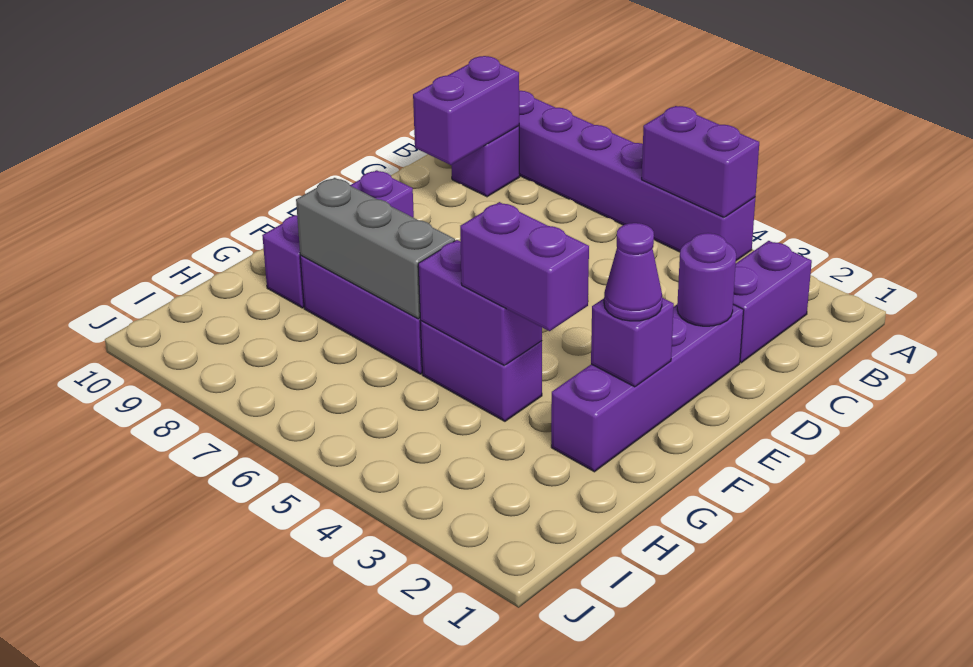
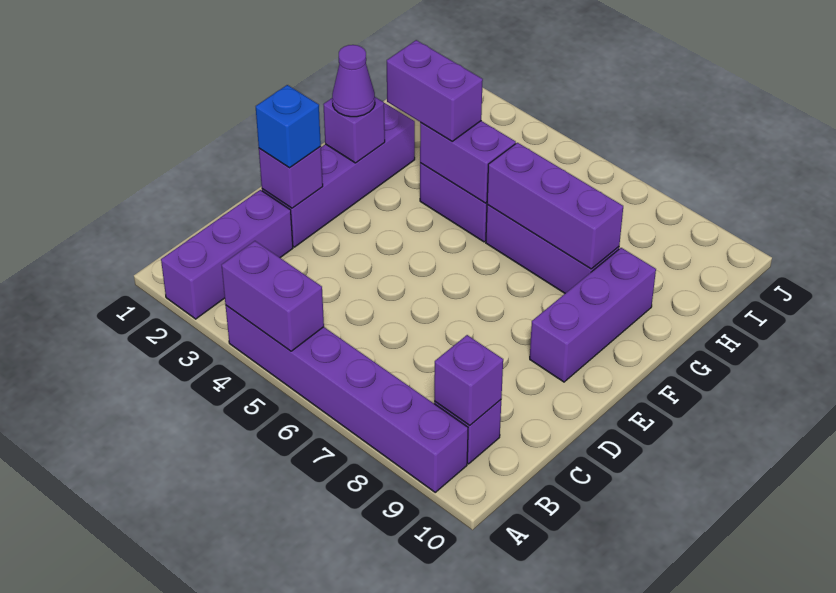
purple 1x2 brick [733,241,812,363] -> purple 1x3 brick [161,190,293,319]
purple 1x2 brick [413,56,519,165] -> purple 1x1 brick [434,335,503,425]
purple 1x1 round brick [677,233,736,326] -> purple 1x1 brick [259,147,323,208]
none -> blue 1x1 brick [256,85,321,168]
grey 1x3 brick [296,178,455,319] -> purple 1x3 brick [487,143,623,269]

